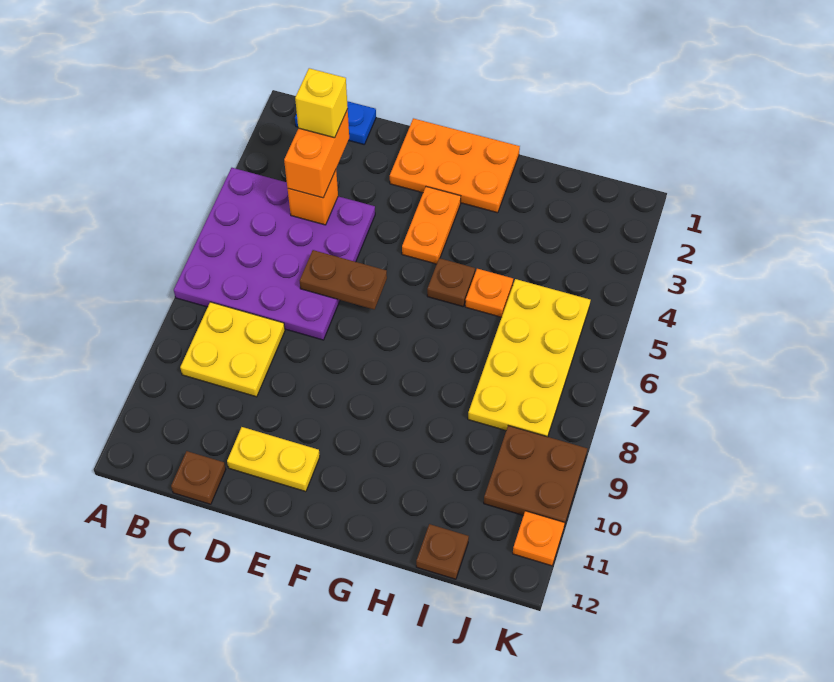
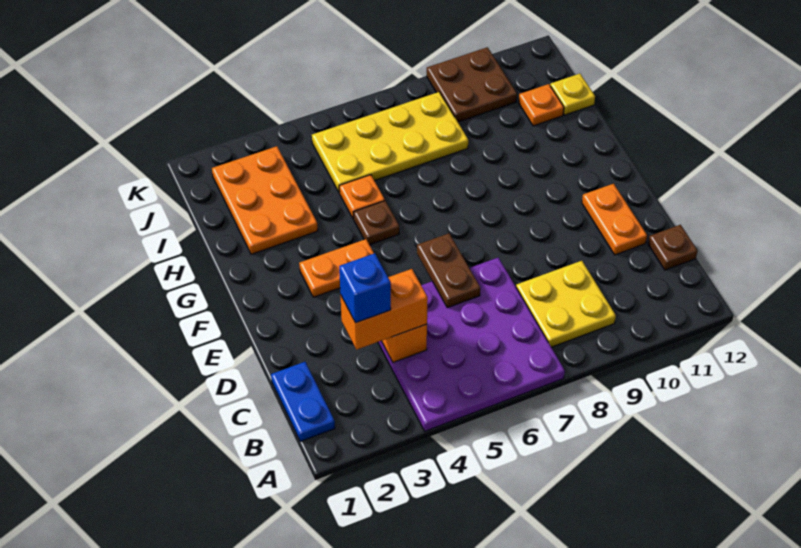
yellow 1x1 brick [295,68,348,138] -> blue 1x1 brick [339,253,391,323]
yellow 1x2 plate [227,427,320,492] -> orange 1x2 plate [582,184,647,255]
orange 2x3 plate [390,118,520,213] -> orange 2x3 plate moved to [212,146,318,254]
brown 1x1 plate [416,524,469,579] -> yellow 1x1 plate [550,74,595,115]
orange 1x1 plate [513,511,565,566] -> orange 1x1 plate moved to [519,84,564,126]

